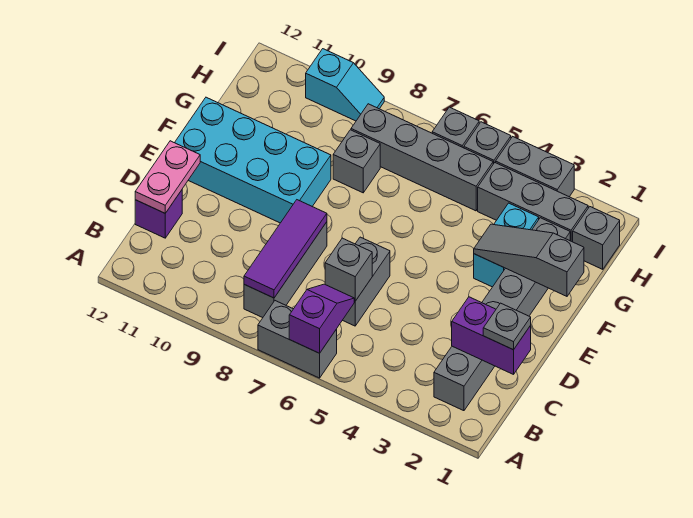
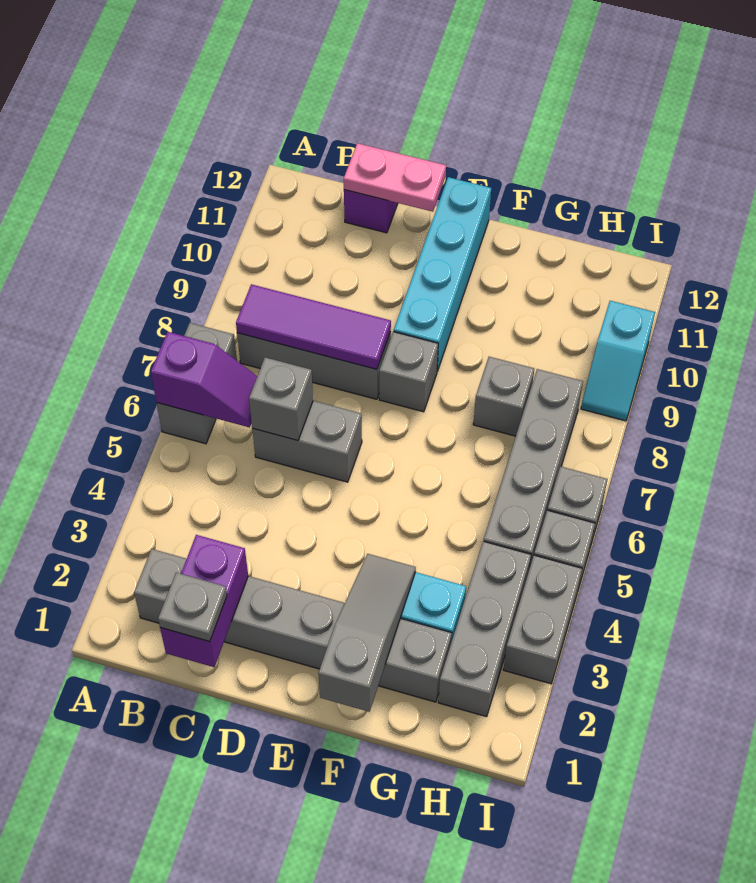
cyan 2x4 brick [175,97,331,223] -> cyan 1x4 brick [394,177,491,371]
grey 1x1 brick [573,207,620,269] -> grey 1x1 brick moved to [379,332,438,412]

